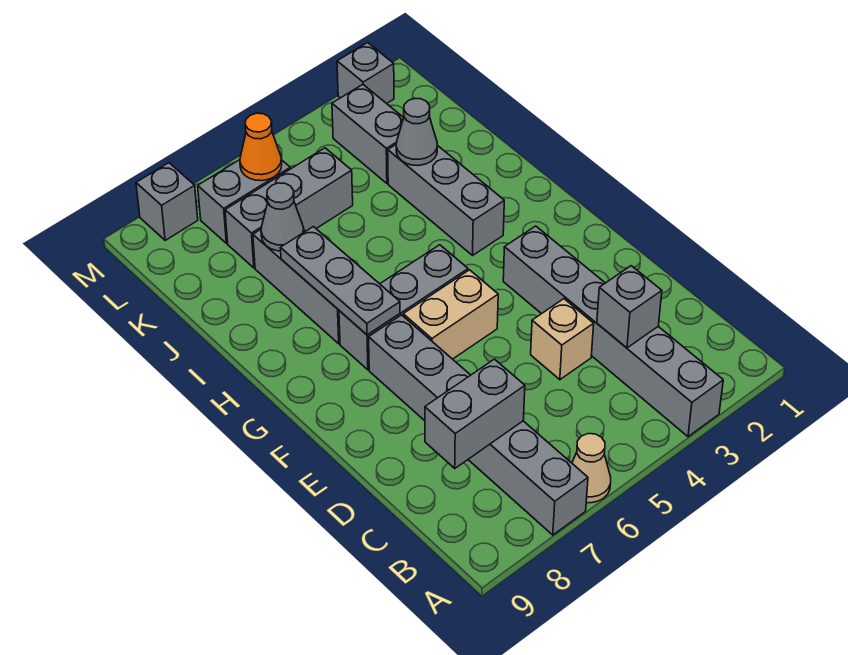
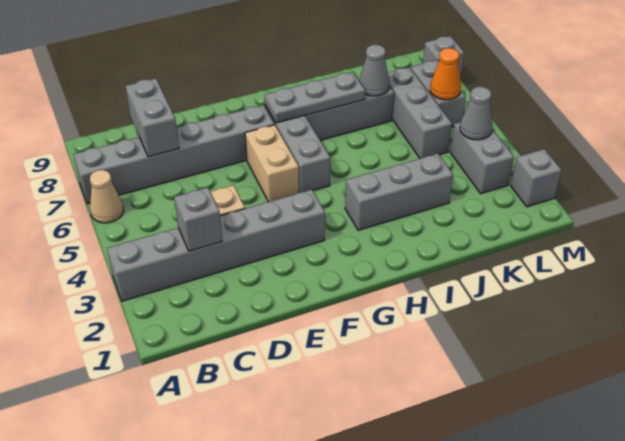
grey 1x1 cone [396,99,437,166] -> grey 1x1 cone moved to [460,87,492,140]
grey 1x2 brick [332,84,404,183] -> grey 1x2 brick turned to [450,122,514,194]

